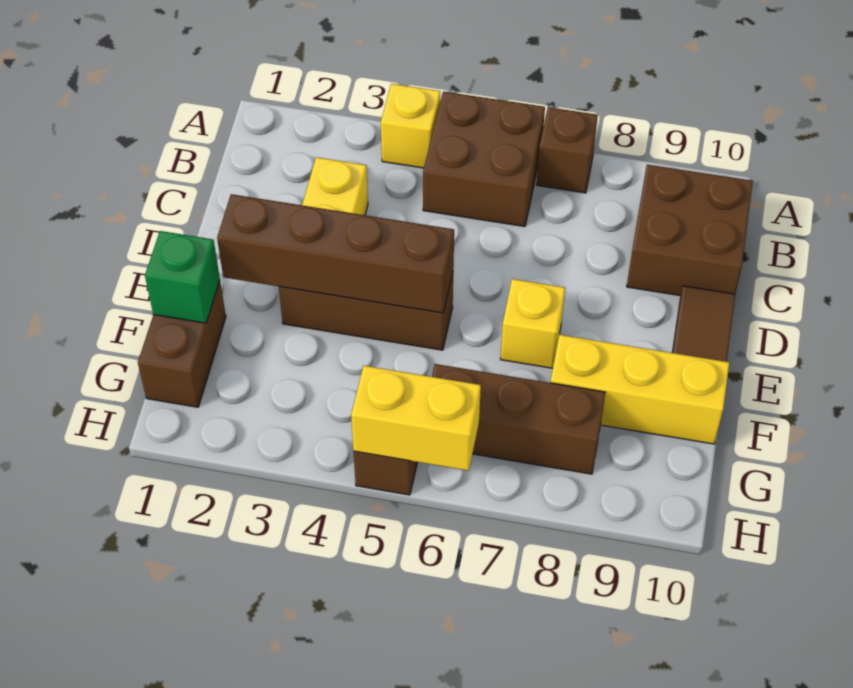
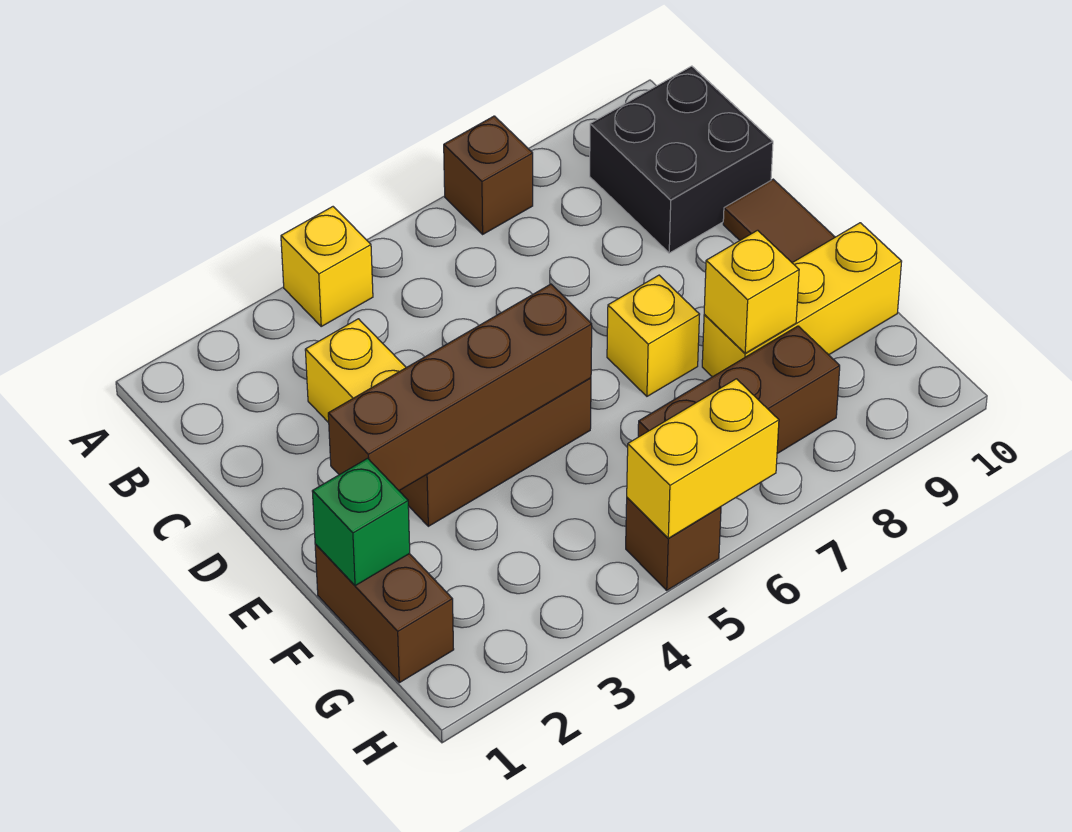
brown 2x2 brick [423,91,545,227] -> none
brown 2x2 brick [627,165,753,296] -> black 2x2 brick [590,66,773,253]
none -> yellow 1x1 brick [704,230,799,353]

